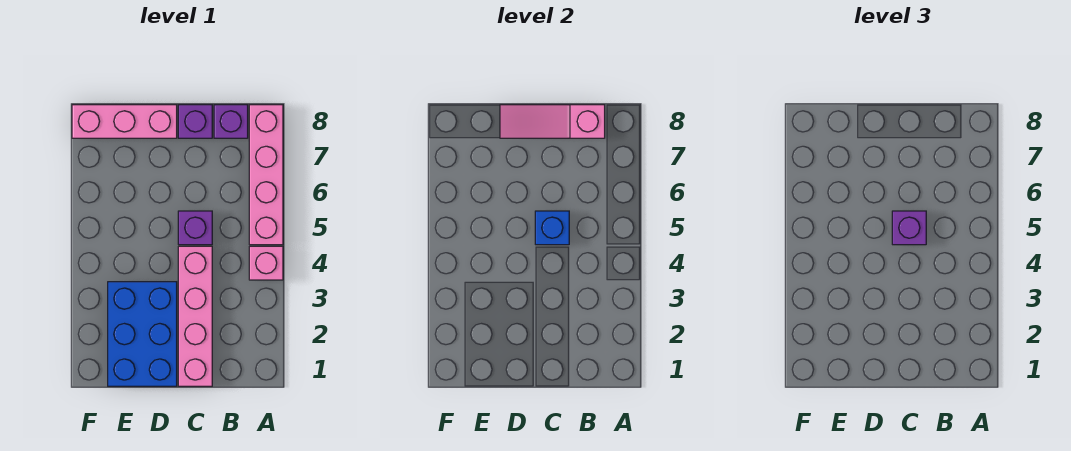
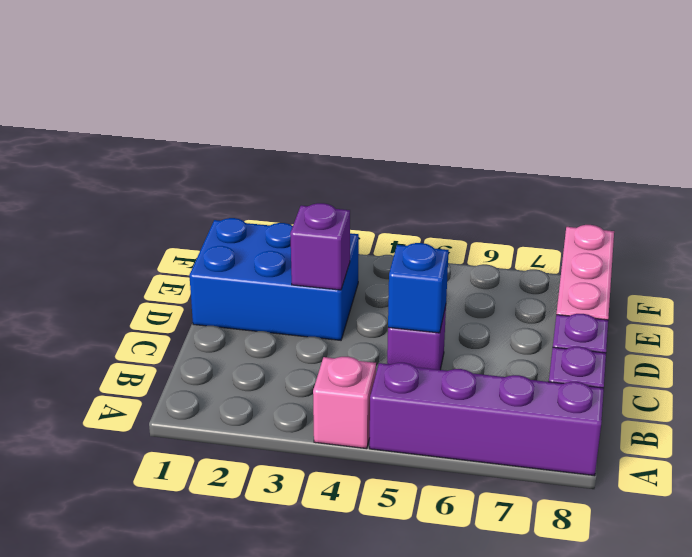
pink 1x4 brick [249,105,283,245] -> purple 1x4 brick [370,363,604,476]
pink 1x3 slope [500,105,605,138] -> none
pink 1x4 brick [178,246,212,386] -> none
purple 1x1 brick [892,211,926,245] -> purple 1x1 brick moved to [290,203,350,290]

